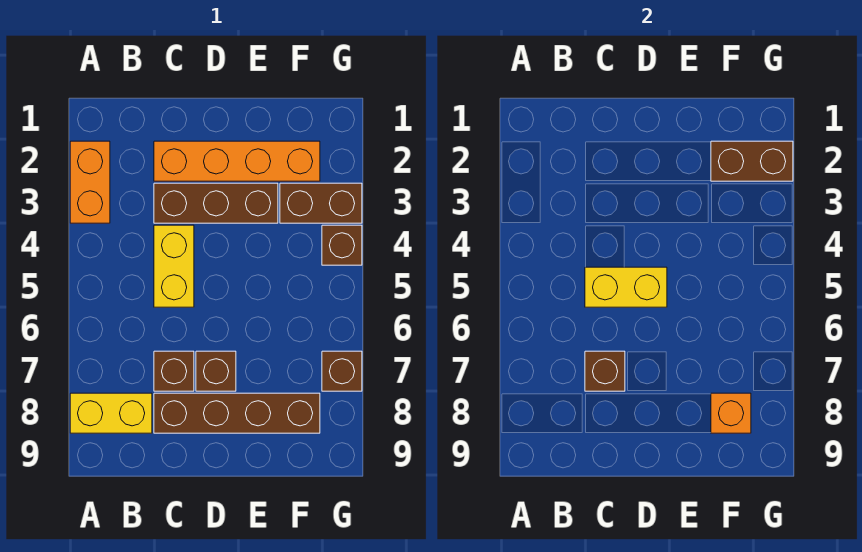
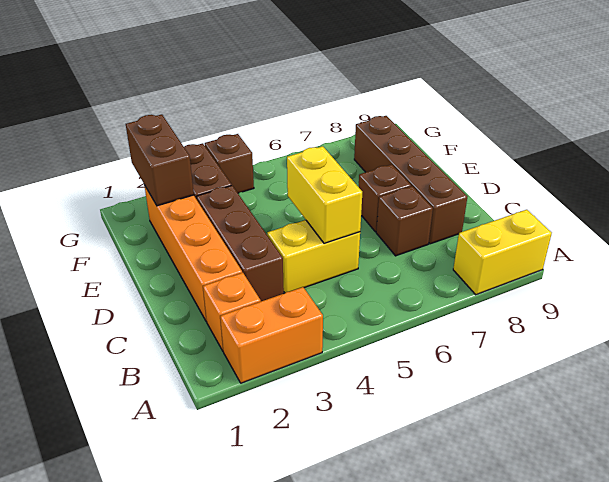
yellow 1x2 brick [70,393,152,433] -> yellow 1x2 brick turned to [453,210,552,295]
brown 1x1 brick [585,351,625,391] -> none
orange 1x1 brick [711,393,751,433] -> orange 1x1 brick moved to [203,273,261,351]
brown 1x1 brick [322,351,362,391] -> none

